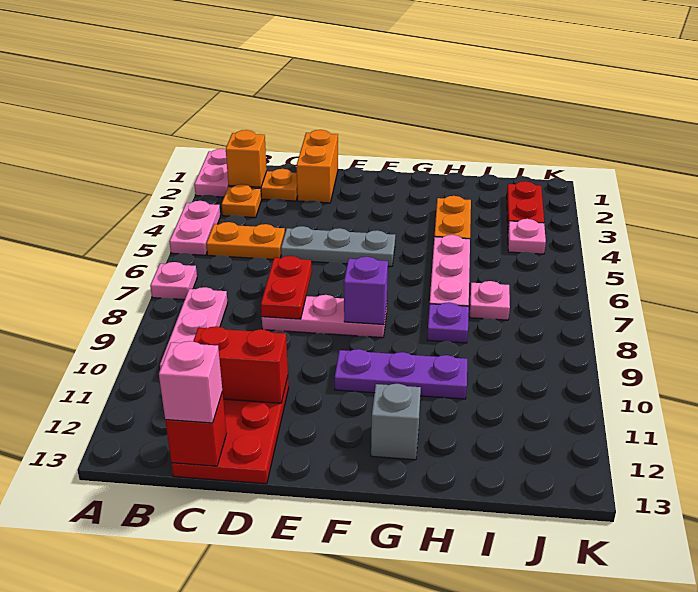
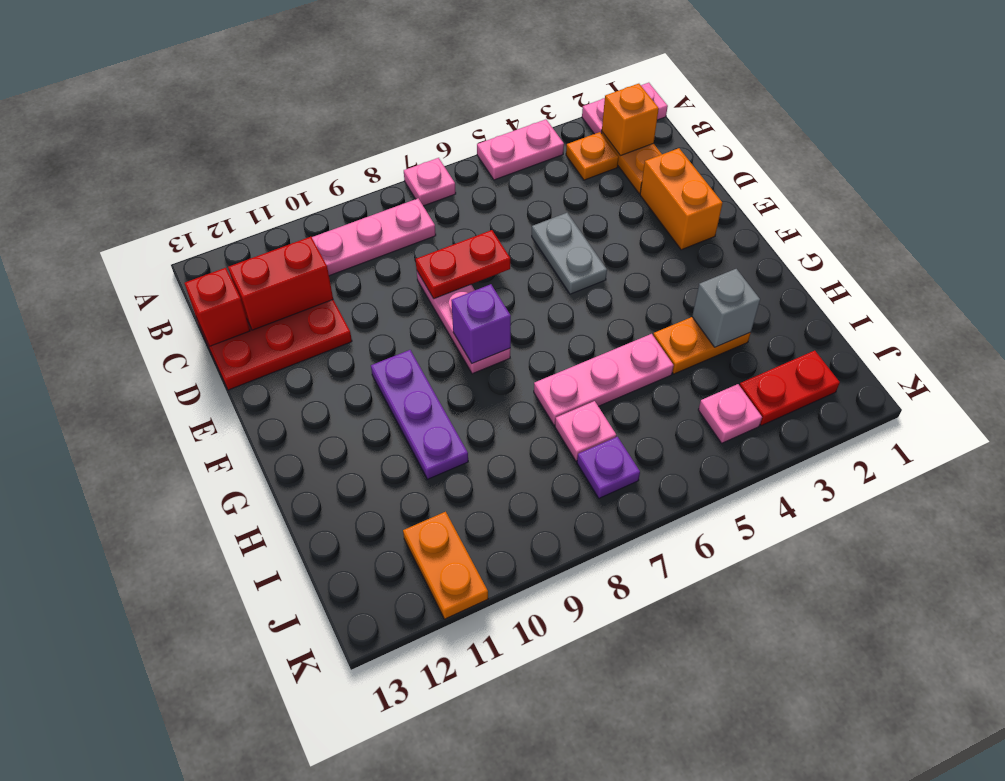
orange 1x2 plate [206,222,285,259] -> orange 1x2 plate moved to [403,512,488,619]
red 1x2 brick [193,326,288,403] -> red 1x2 brick turned to [228,237,333,330]
pink 1x1 brick [159,341,222,423] -> none
orange 1x2 brick [297,130,338,203] -> orange 1x2 brick turned to [640,148,722,250]
grey 1x3 plate [281,226,395,267] -> grey 1x2 plate [532,213,607,294]
grey 1x1 brick [371,384,421,460] -> grey 1x1 brick moved to [692,269,760,347]
purple 1x1 plate [427,302,469,343] -> purple 1x1 plate moved to [577,437,640,498]

